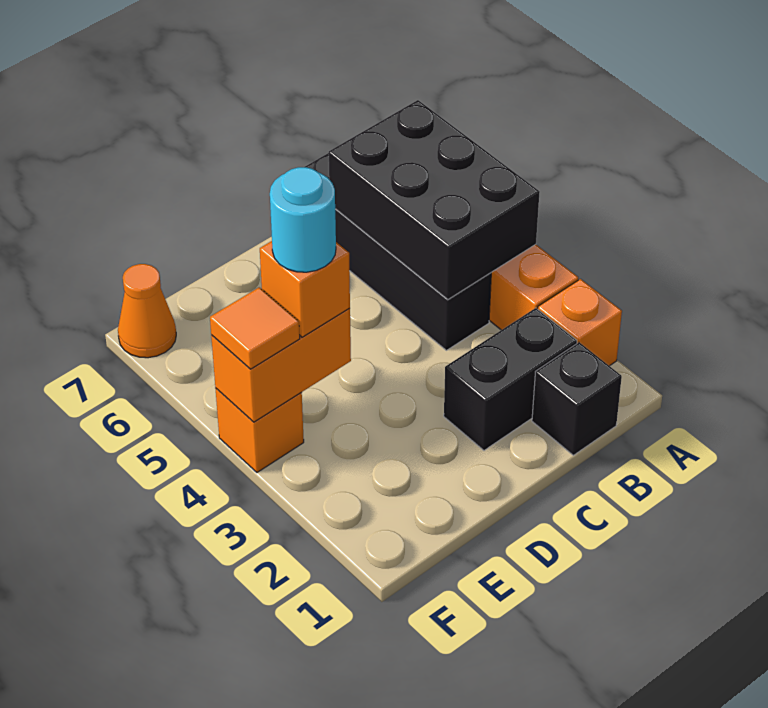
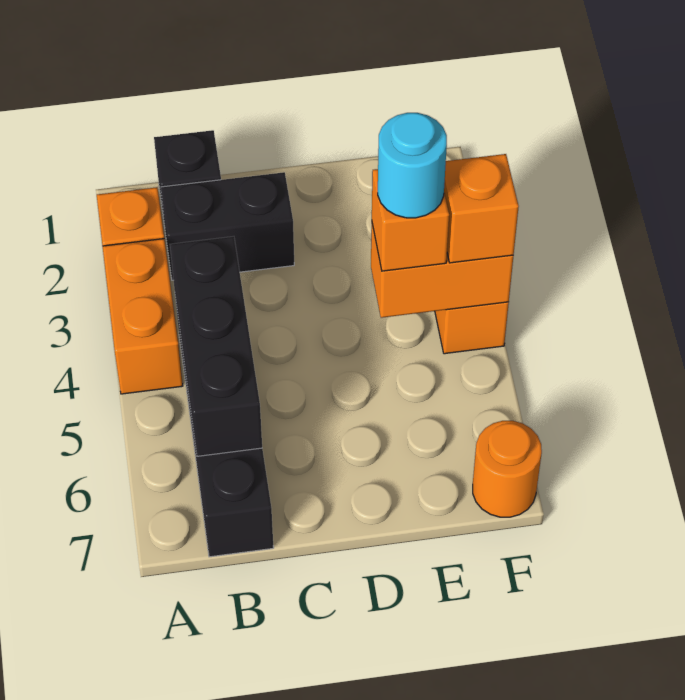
black 2x3 brick [329,100,540,300] -> black 1x3 brick [170,236,262,456]
orange 1x1 tile [210,287,300,369] -> orange 1x1 brick [444,154,519,263]
orange 1x1 cone [118,264,176,358] -> orange 1x1 round brick [473,421,542,517]

